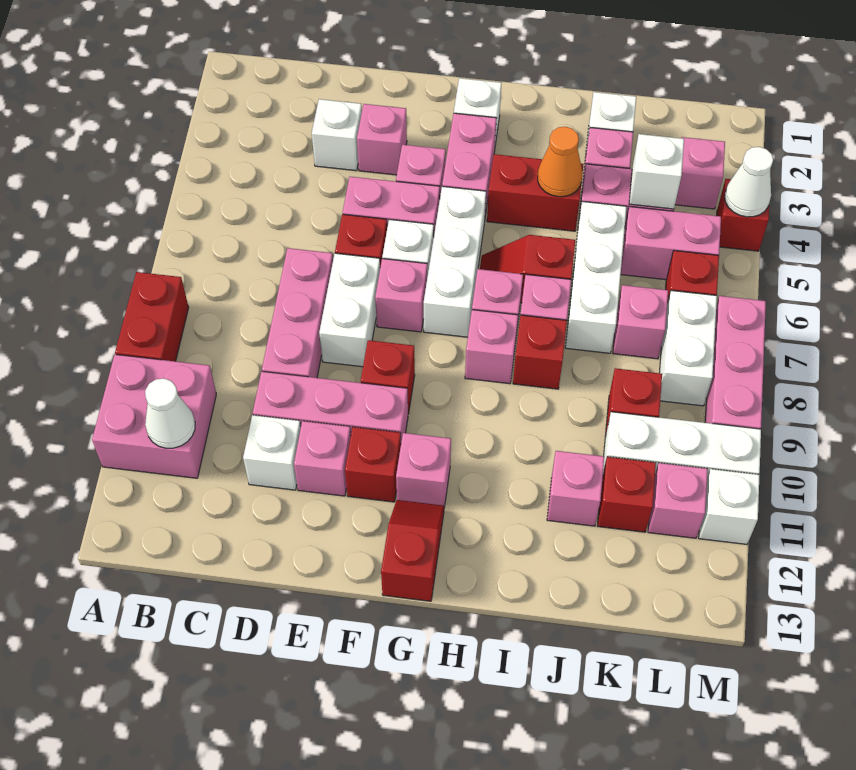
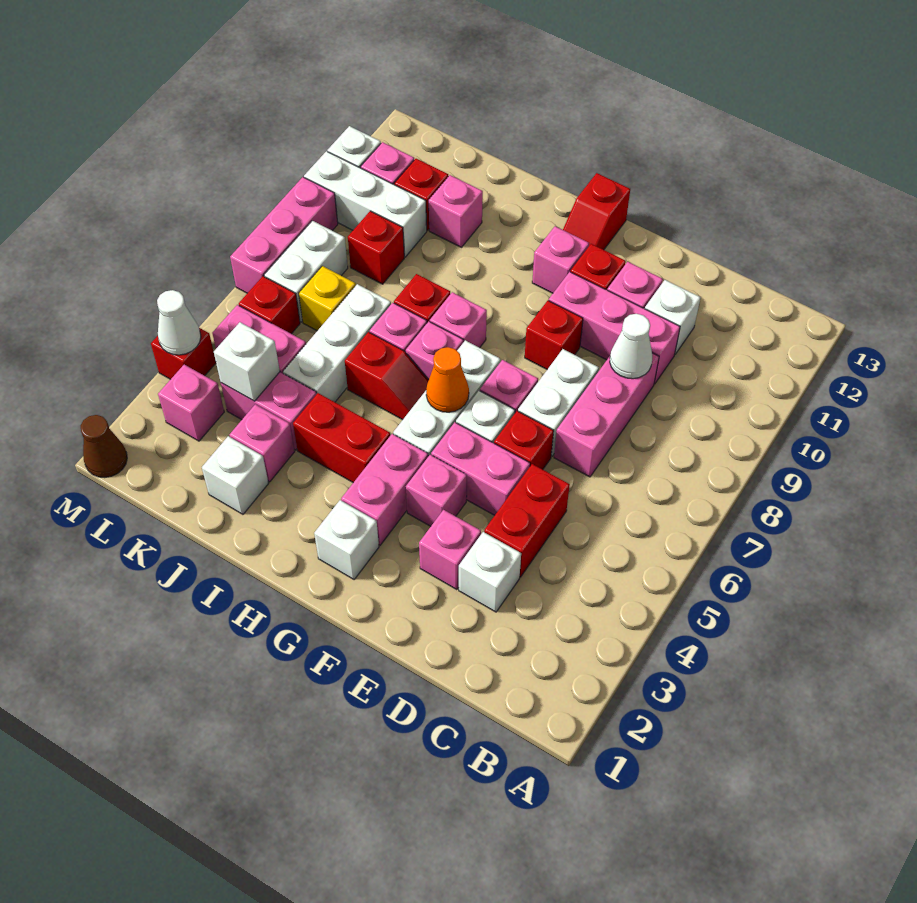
red 1x2 brick [115,272,189,361] -> red 1x2 brick moved to [484,464,570,577]
pink 2x2 brick [92,354,216,478] -> none
white 1x1 cone [145,378,195,448] -> white 1x1 cone moved to [610,314,652,379]
orange 1x1 cone [538,127,583,197] -> orange 1x1 cone moved to [426,347,469,412]
pink 1x1 brick [613,285,668,359] -> yellow 1x1 brick [299,266,356,331]
none -> brown 1x1 cone [81,415,127,478]

